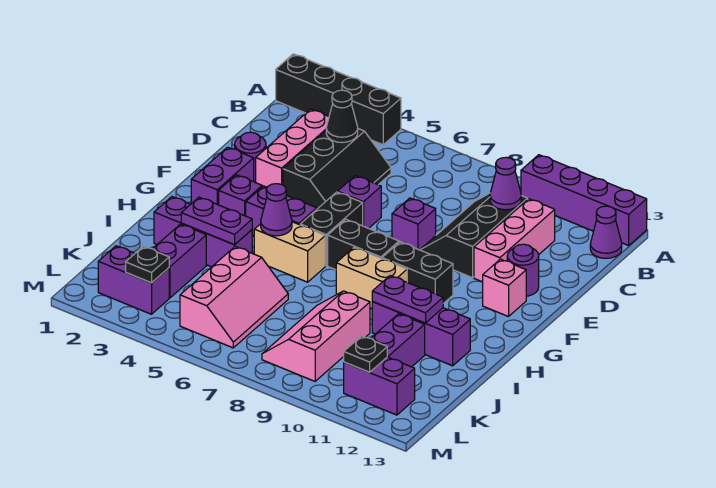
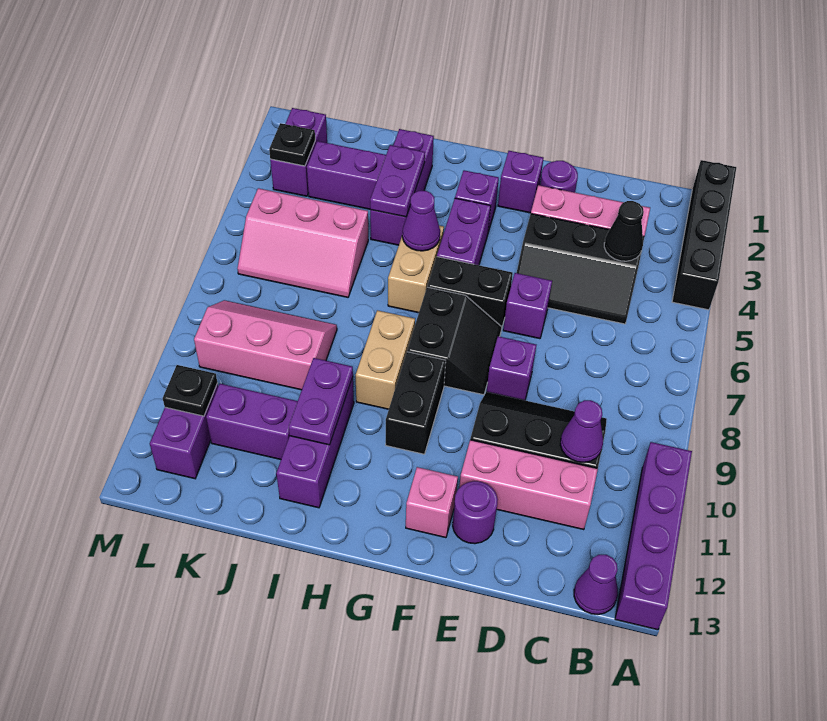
purple 1x2 brick [191,147,254,205] -> purple 1x1 brick [498,151,543,213]

